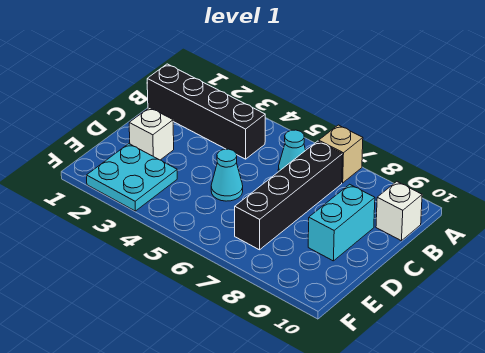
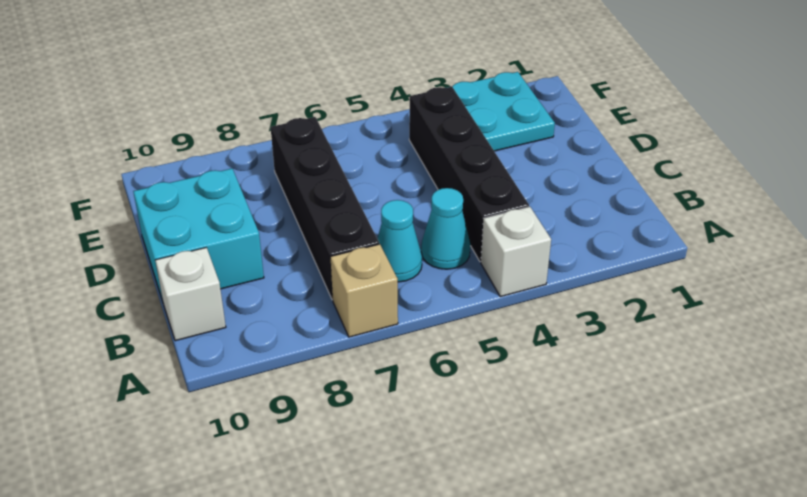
black 1x4 brick [147,64,265,159] -> black 1x4 brick turned to [409,87,529,262]
cyan 1x2 brick [308,184,375,261] -> cyan 2x2 brick [133,168,264,301]
white 1x1 brick [129,108,174,160] -> white 1x1 brick moved to [481,207,551,297]
cyan 1x1 cone [211,149,243,201] -> cyan 1x1 cone moved to [421,188,470,269]

